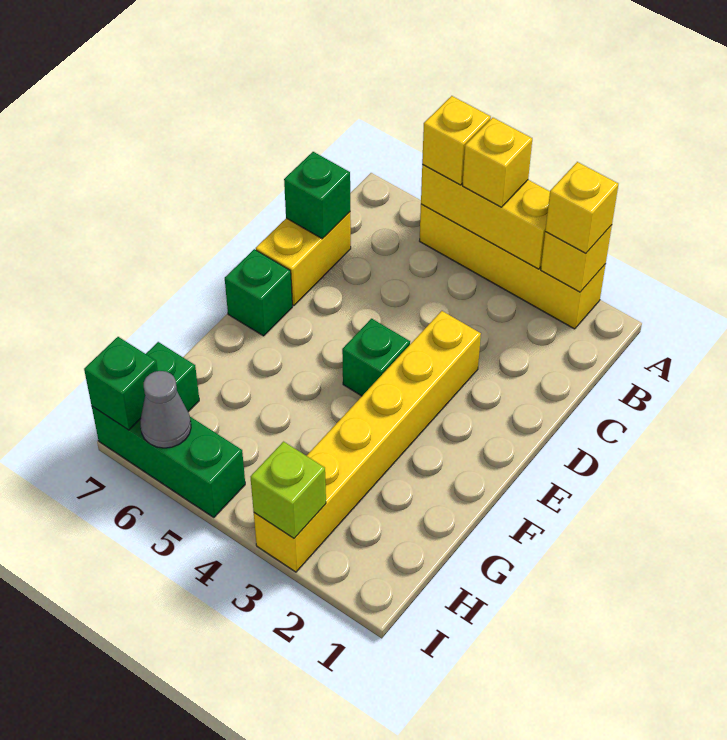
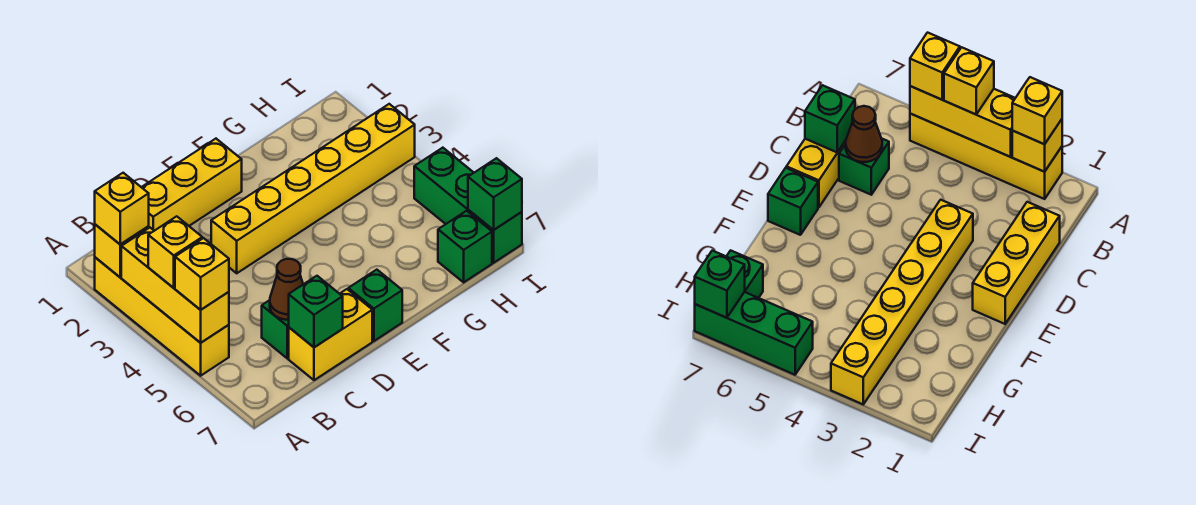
none -> yellow 1x3 brick [142,139,242,231]
none -> brown 1x1 cone [270,259,303,320]
green 1x1 brick [342,319,410,396] -> green 1x1 brick moved to [262,300,289,358]
lime 1x1 brick [251,442,326,538] -> none
grey 1x1 cone [140,371,191,448] -> none

